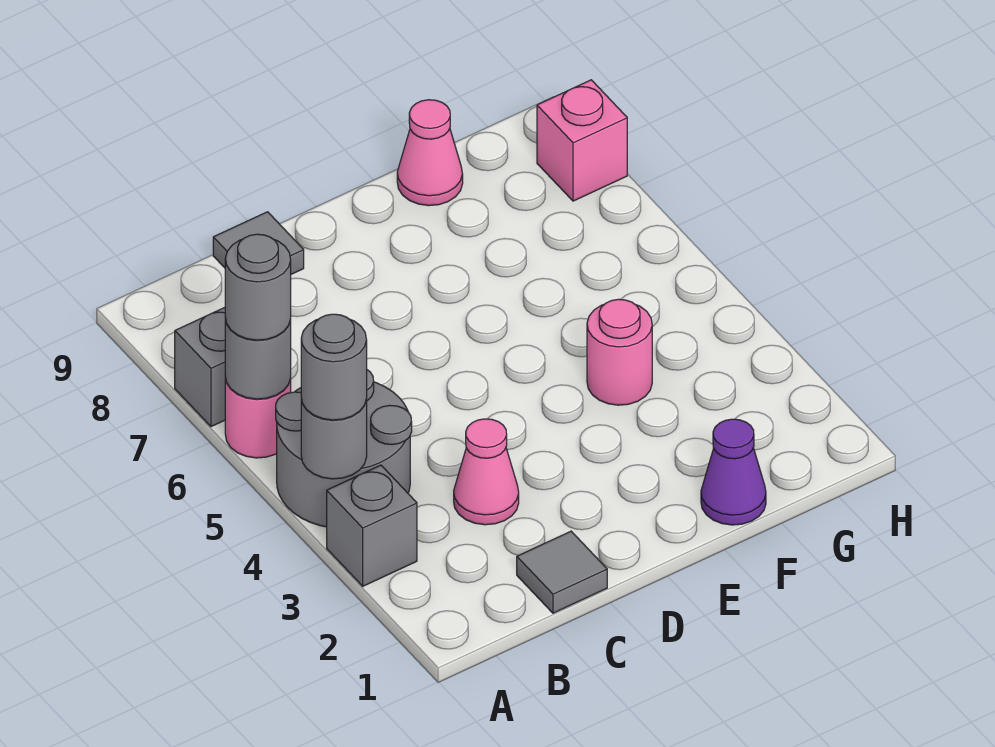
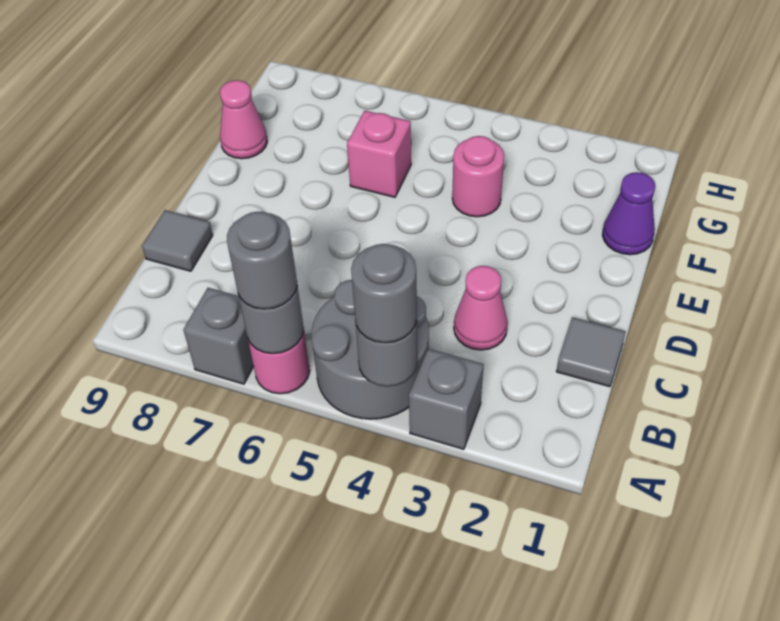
pink 1x1 brick [537,80,627,201] -> pink 1x1 brick moved to [347,111,411,197]

